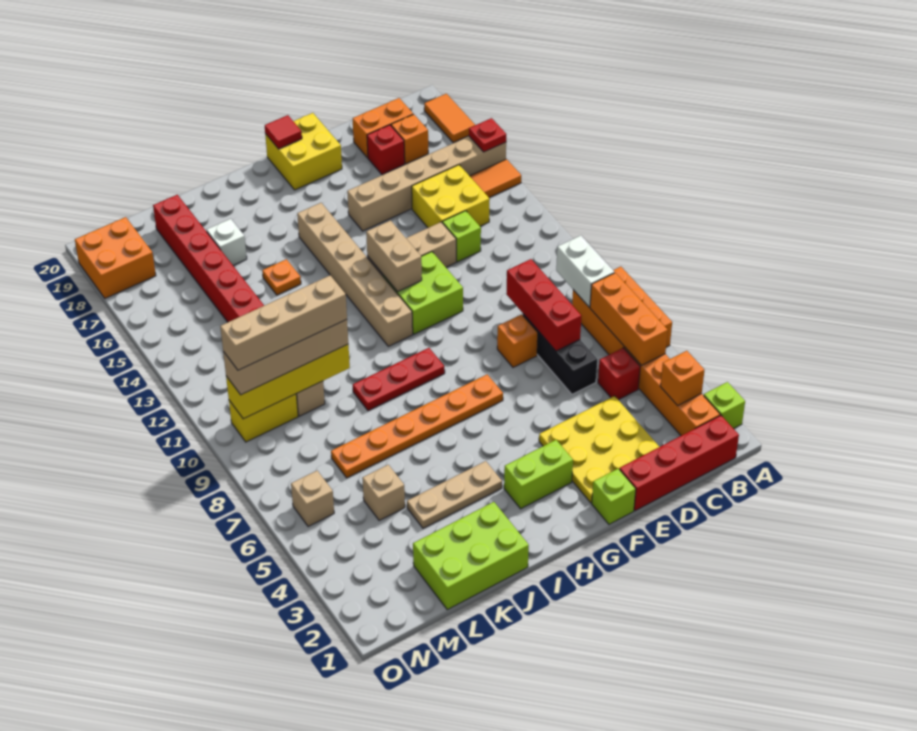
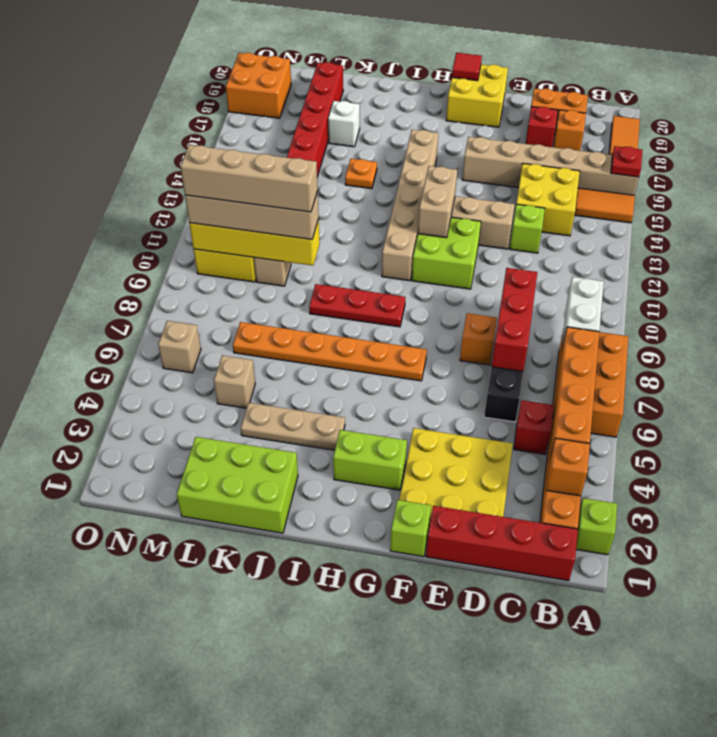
orange 1x3 brick [590,273,668,366] -> orange 1x4 brick [550,327,599,457]

